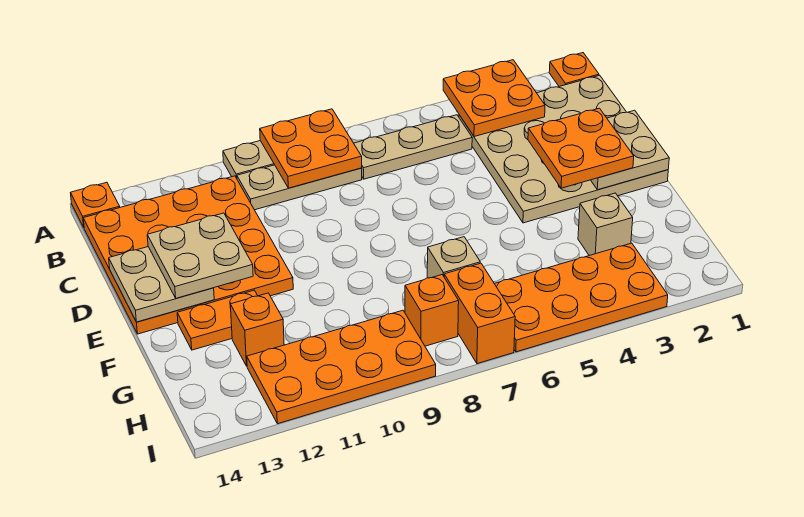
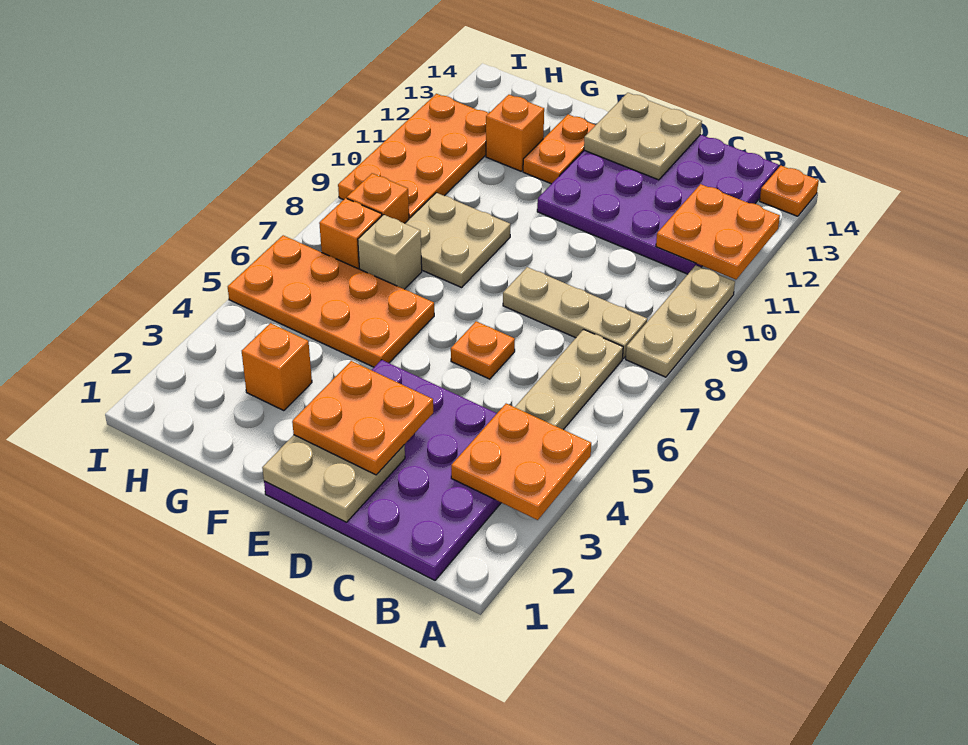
orange 1x1 plate [549,53,599,86] -> orange 1x1 plate moved to [451,321,515,379]
orange 2x2 plate [260,109,362,188] -> orange 2x2 plate moved to [656,184,780,280]
tan 4x4 plate [459,75,668,223] -> purple 4x4 plate [264,360,501,580]
tan 1x3 plate [237,165,362,210] -> tan 1x3 plate turned to [503,267,647,359]
orange 4x4 plate [83,176,293,334] -> purple 4x4 plate [537,135,779,274]
tan 2x2 plate [147,213,253,298] -> tan 2x2 plate moved to [405,193,511,287]
tan 1x1 brick [578,193,633,256] -> orange 1x1 brick [242,323,312,411]
orange 2x4 plate [494,243,668,352] -> orange 2x4 plate turned to [228,235,434,367]
orange 1x2 brick [444,263,515,364] -> orange 1x1 brick [319,198,382,269]

